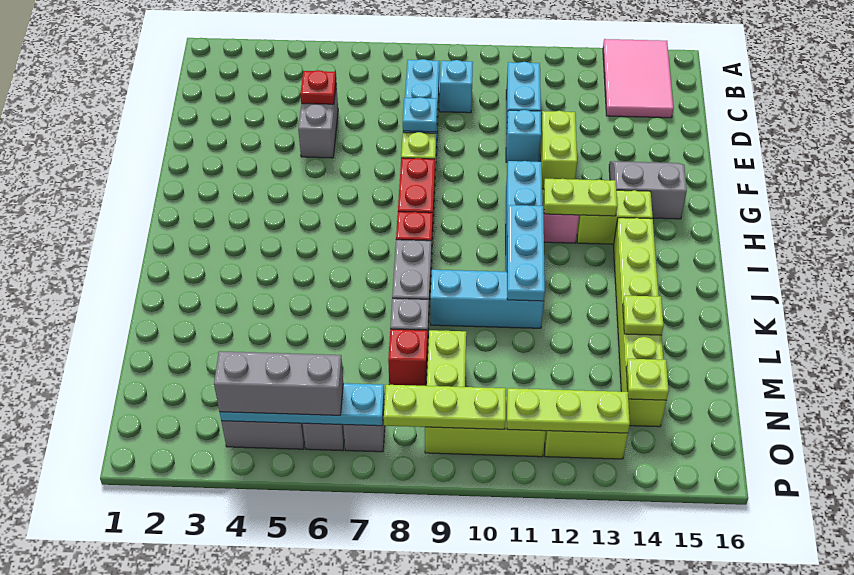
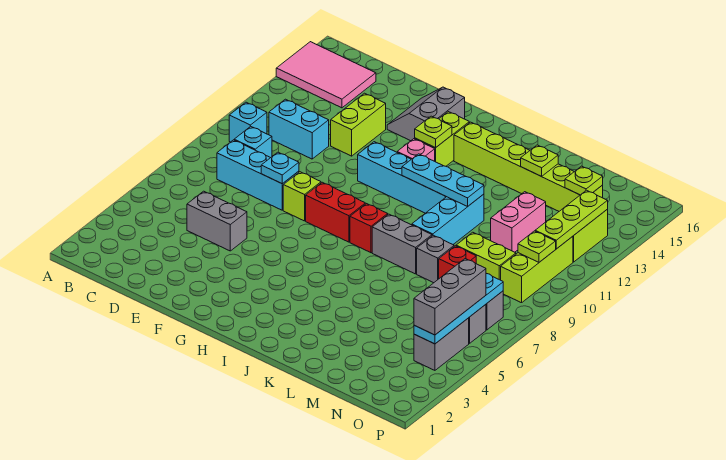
red 1x1 plate [300,70,336,104] -> none
cyan 1x1 brick [506,110,541,162] -> cyan 1x1 brick moved to [229,102,267,142]
lime 1x2 brick [540,111,577,189] -> lime 1x2 brick turned to [331,93,386,156]
lime 1x2 plate [544,179,617,216] -> lime 1x1 plate [415,116,452,148]
none -> pink 1x2 brick [491,192,546,252]
lime 1x3 plate [384,385,506,429] -> lime 1x1 plate [518,231,556,262]

